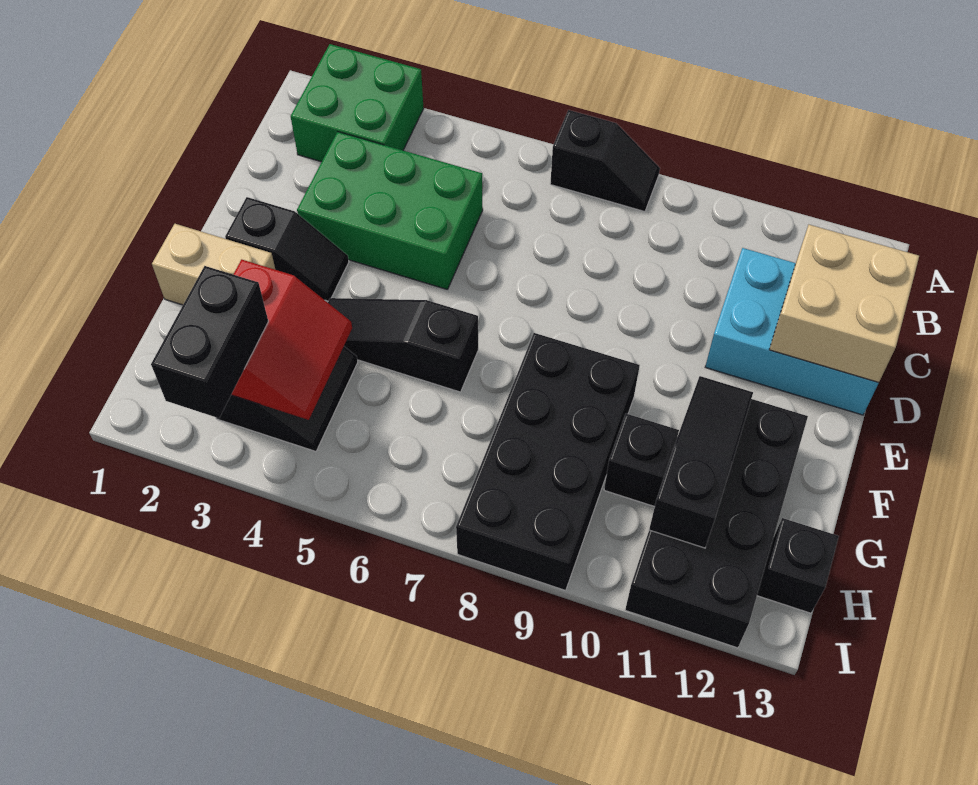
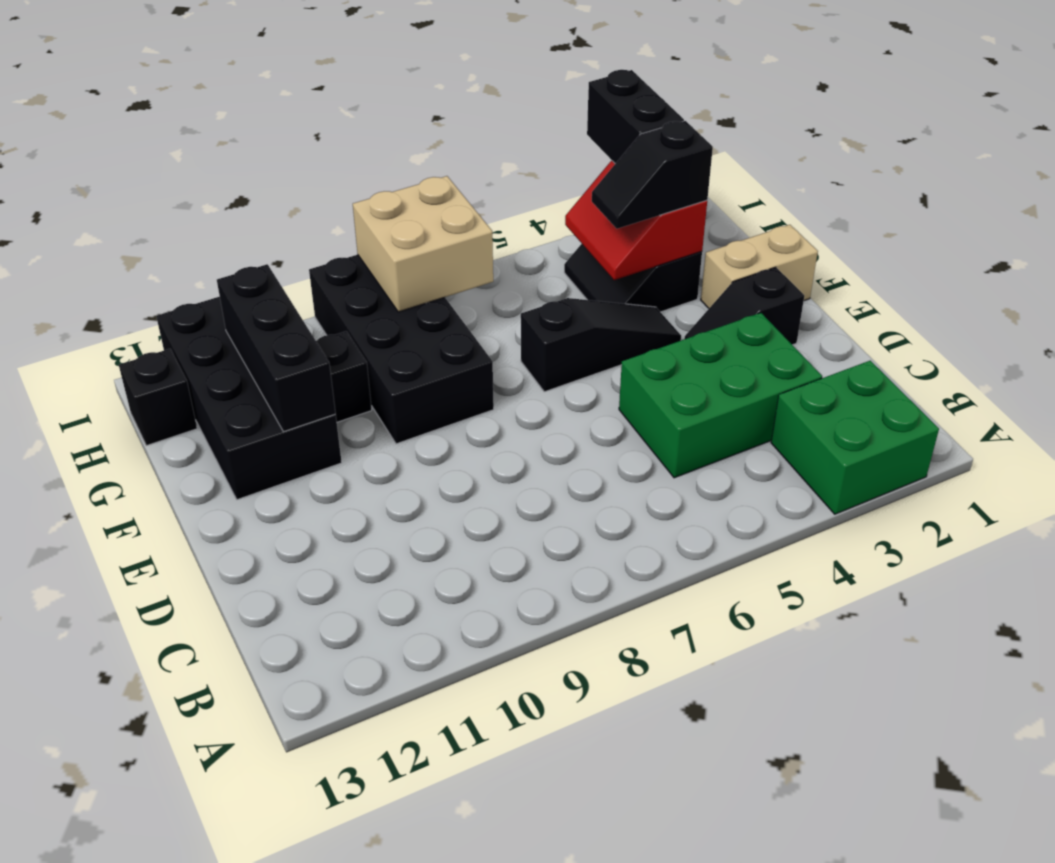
black 1x2 slope [550,110,660,212] -> black 1x2 slope moved to [592,121,713,229]
cyan 2x3 brick [705,248,878,415] -> none
tan 2x2 brick [769,225,919,383] -> tan 2x2 brick moved to [353,176,493,312]
black 1x3 slope [649,376,753,548] -> black 1x3 brick [217,264,336,432]

